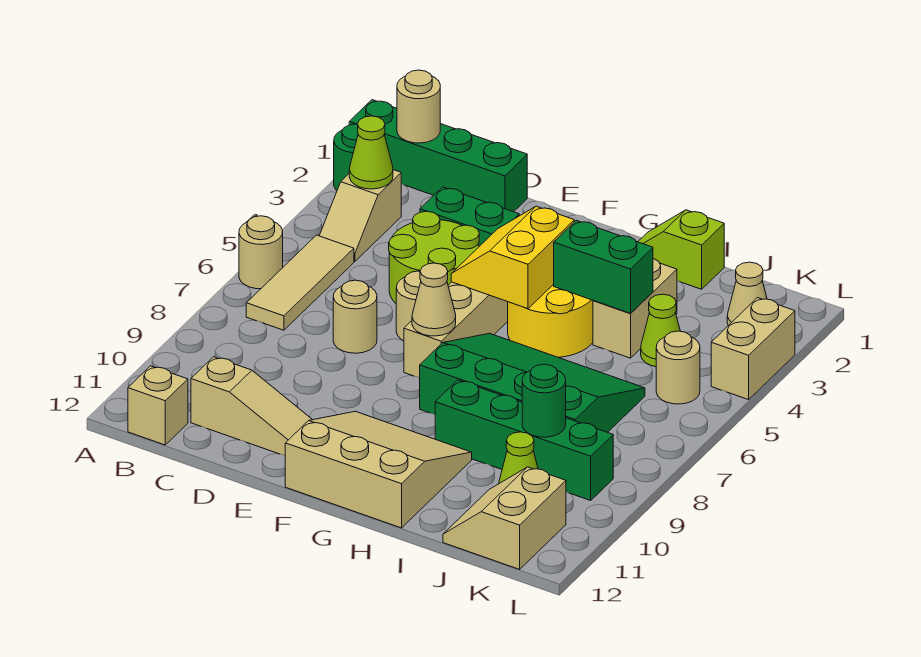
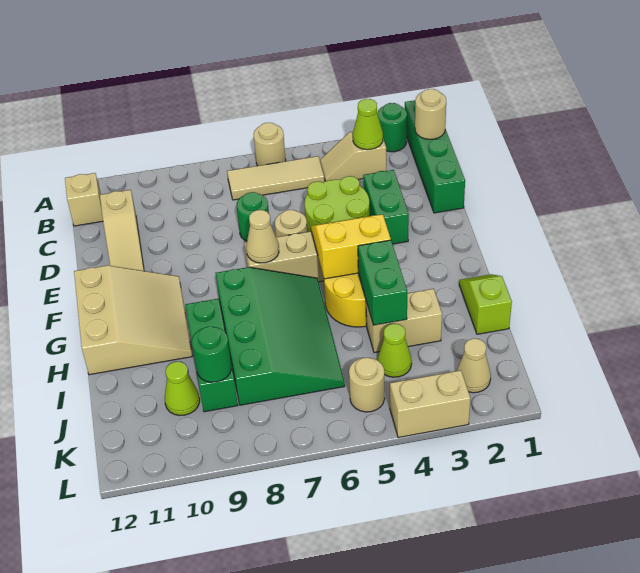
tan 1x1 round brick [333,280,377,353] -> green 1x1 round brick [237,192,269,241]
green 1x4 brick [435,380,613,501] -> green 1x3 brick [185,299,238,412]
tan 2x2 slope [443,467,566,569] -> none

